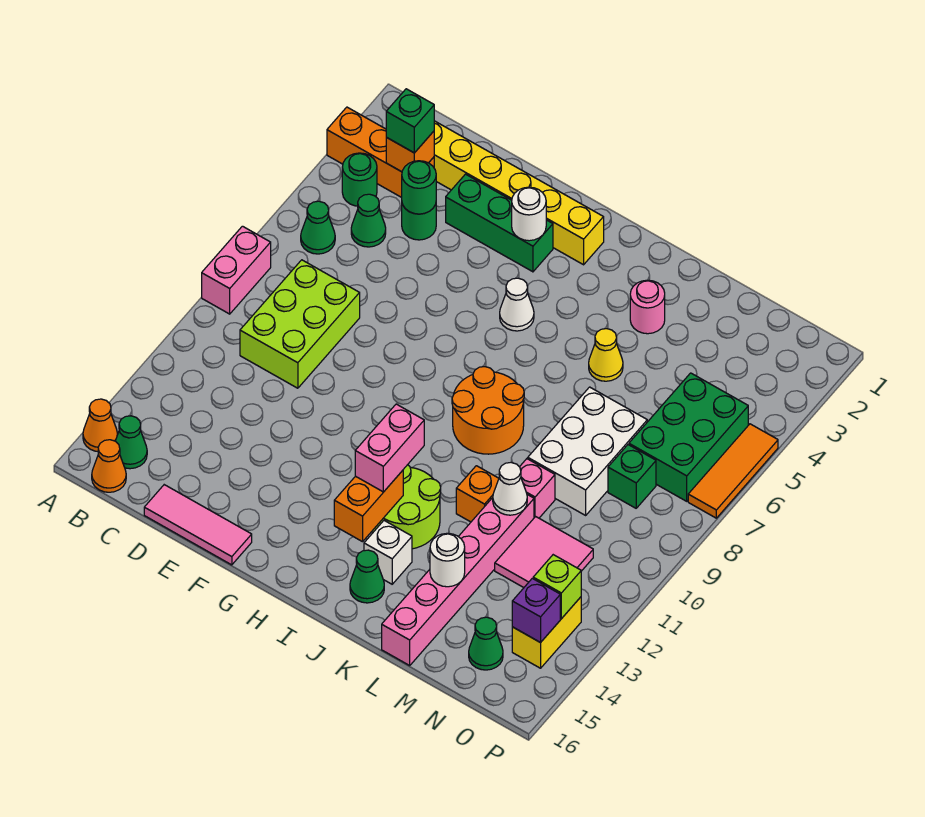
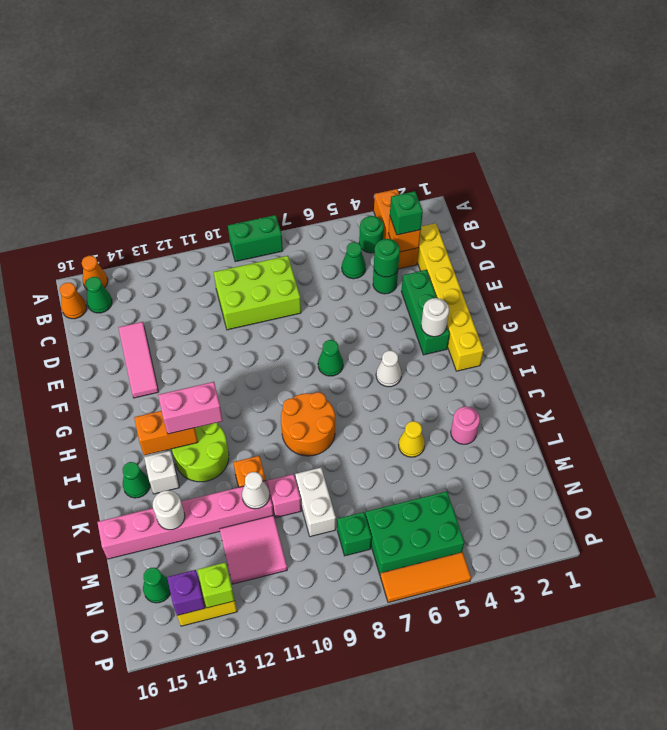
pink 1x2 brick [202,226,271,314] -> green 1x2 brick [228,215,283,262]
green 1x1 cone [301,201,335,254] -> green 1x1 cone moved to [318,340,343,376]
pink 1x3 tile [144,485,252,565] -> pink 1x3 tile moved to [118,322,158,398]
white 2x3 brick [528,387,647,515] -> white 1x2 brick [295,468,336,537]

